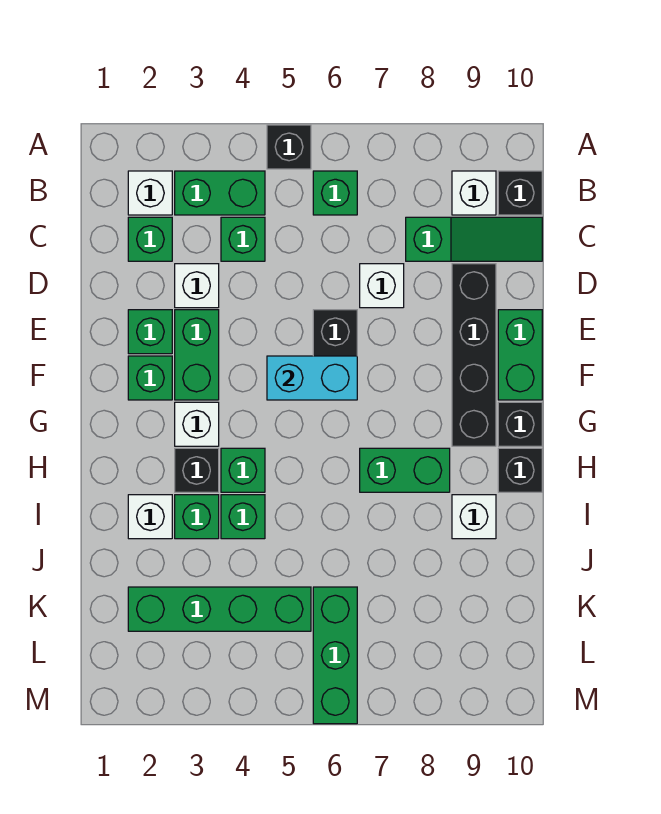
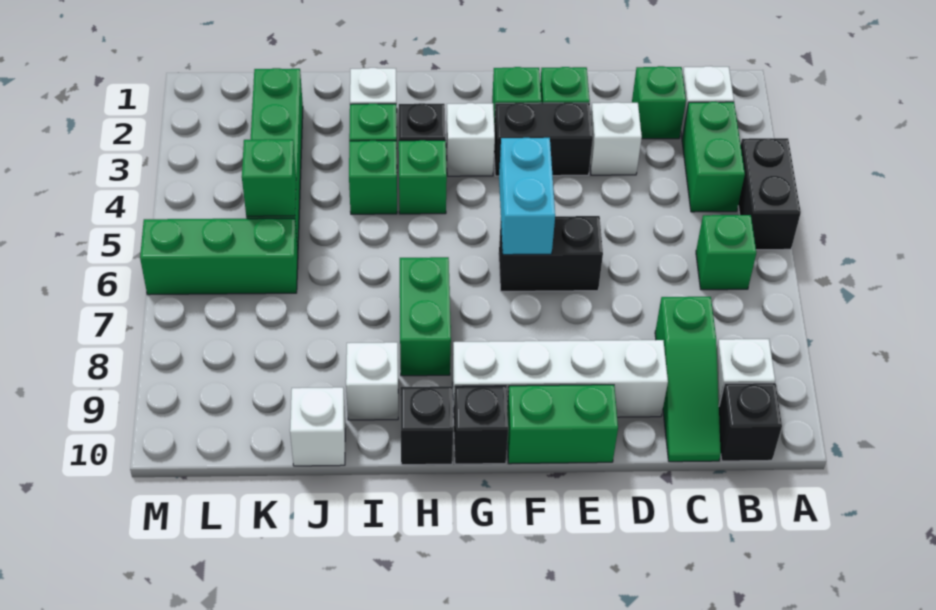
black 1x1 brick [267,125,311,169] -> black 1x2 brick [738,138,801,250]
green 1x1 brick [221,217,265,261] -> green 1x1 brick moved to [242,139,296,216]
white 1x1 brick [360,264,404,308] -> white 1x1 brick moved to [290,387,345,466]
black 1x4 brick [452,264,496,446] -> white 1x4 brick [453,340,668,417]
green 1x2 brick [175,310,219,400] -> black 1x2 brick [494,103,593,176]

